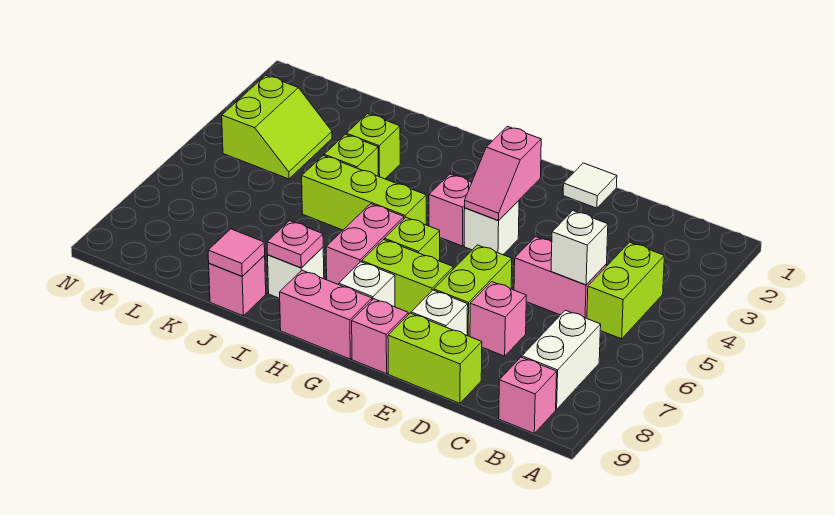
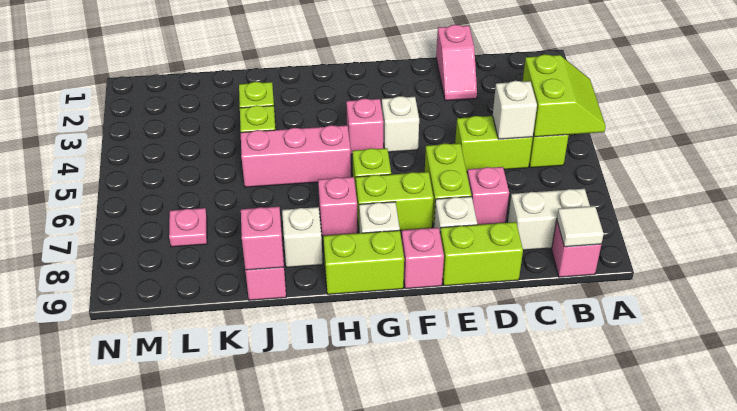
white 1x2 brick [522,310,601,409] -> white 1x2 brick turned to [508,189,590,250]
pink 1x2 brick [514,237,607,318] -> lime 1x2 brick [455,116,533,172]
white 1x1 tile [563,163,617,208] -> white 1x1 tile moved to [557,206,604,247]
pink 1x2 slope [465,126,541,221] -> pink 1x2 slope moved to [436,25,477,101]
pink 1x2 brick [280,270,372,359] -> lime 1x2 brick [323,230,404,294]
lime 1x3 brick [302,155,426,230] -> pink 1x3 brick [241,125,351,187]
pink 1x2 brick [326,204,404,285] -> pink 1x1 brick [318,177,357,236]
pink 1x1 plate [267,221,323,268] -> pink 1x1 plate moved to [169,208,207,247]
pink 1x1 tile [208,229,265,276] -> pink 1x1 brick [241,207,284,270]
lime 2x2 slope [222,75,332,179] -> lime 2x2 slope moved to [523,54,606,137]

